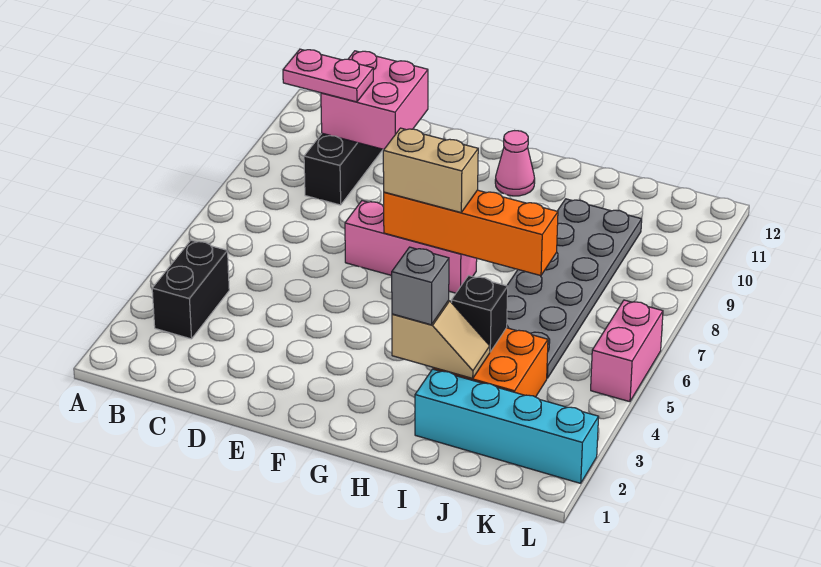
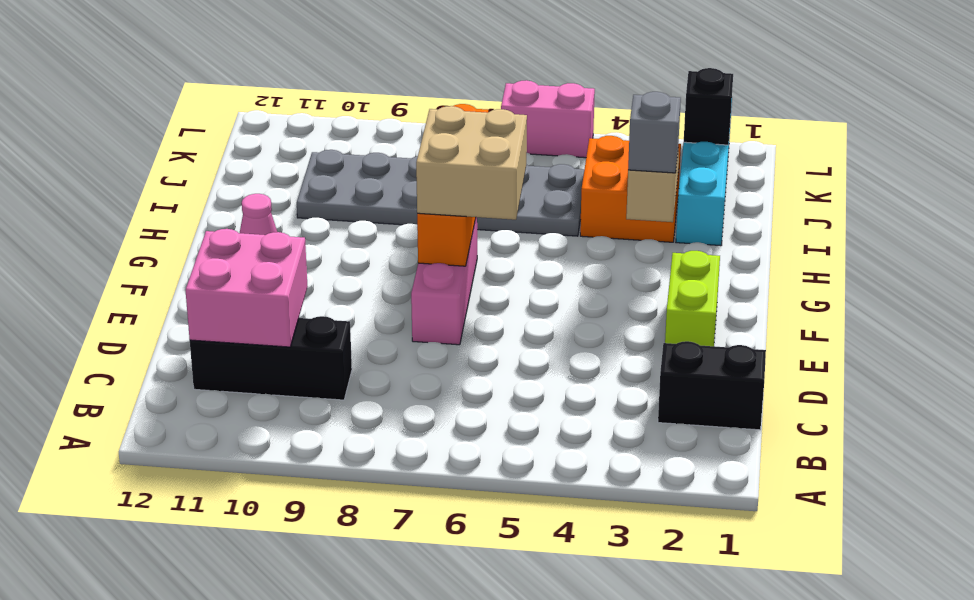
black 1x2 brick [152,240,229,339] -> black 1x2 brick moved to [658,341,766,430]
pink 1x2 plate [283,49,373,102] -> none
none -> lime 1x2 brick [665,251,720,346]
tan 1x2 brick [383,128,478,212] -> tan 2x2 brick [416,106,527,220]
black 1x1 brick [452,276,508,352] -> black 1x1 brick moved to [684,68,733,145]

